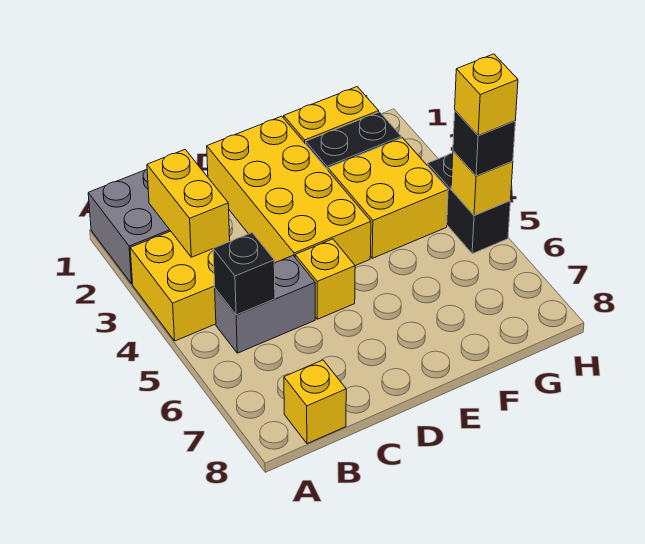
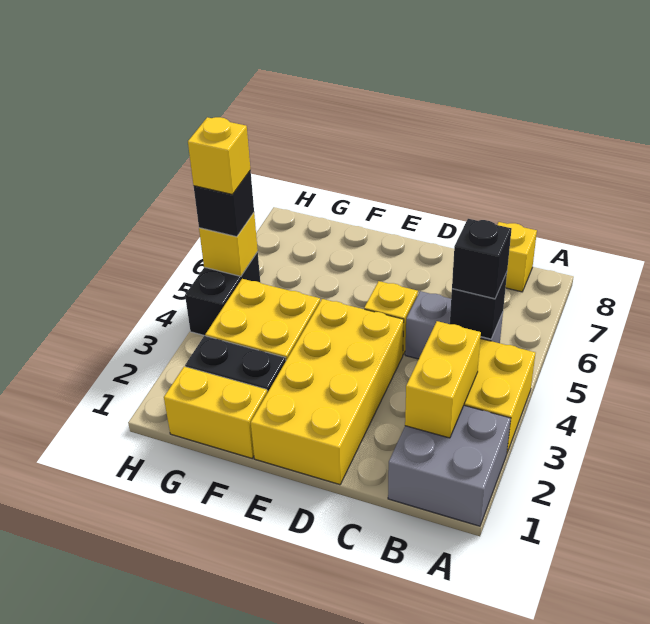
none -> black 1x1 brick [452,219,512,299]

